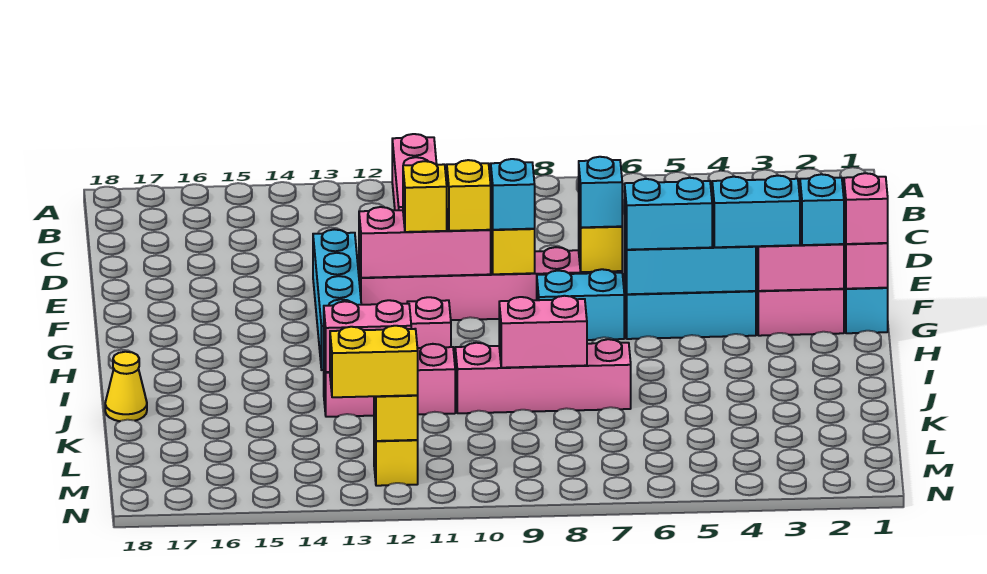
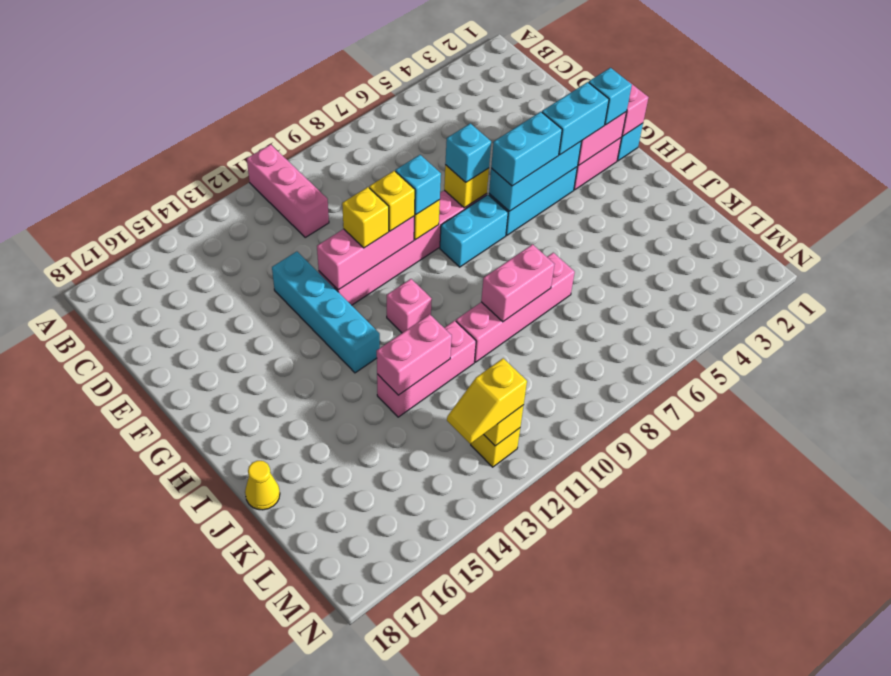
pink 1x1 brick [844,173,888,244] -> none
yellow 1x2 brick [330,326,418,397] -> yellow 1x2 slope [447,358,527,444]

